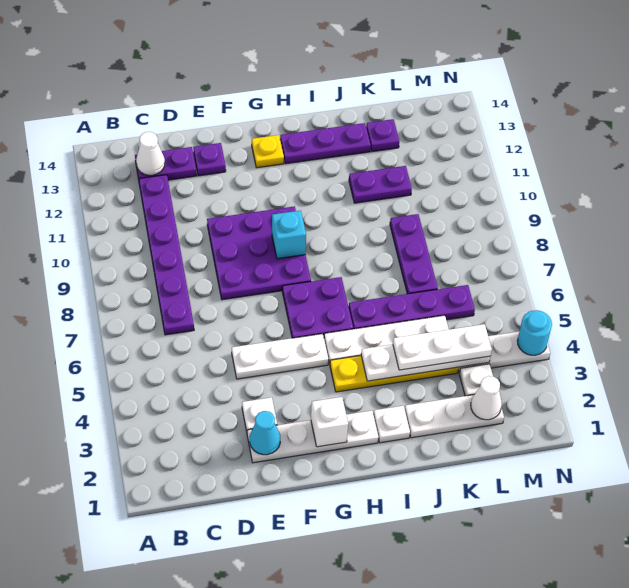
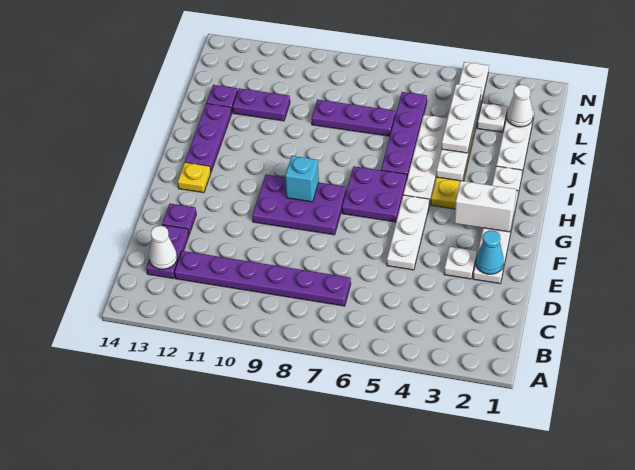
purple 3x3 plate [207,206,311,300] -> purple 2x3 plate [252,175,346,235]
white 1x1 brick [311,397,348,447] -> white 1x2 brick [454,181,516,232]
purple 1x2 plate [349,166,412,203] -> purple 1x2 plate turned to [233,88,290,121]
cyan 1x1 round brick [517,310,552,355] -> none

